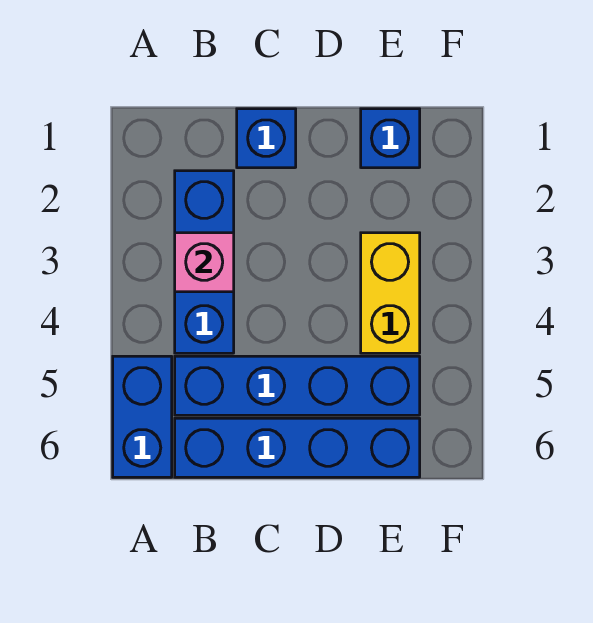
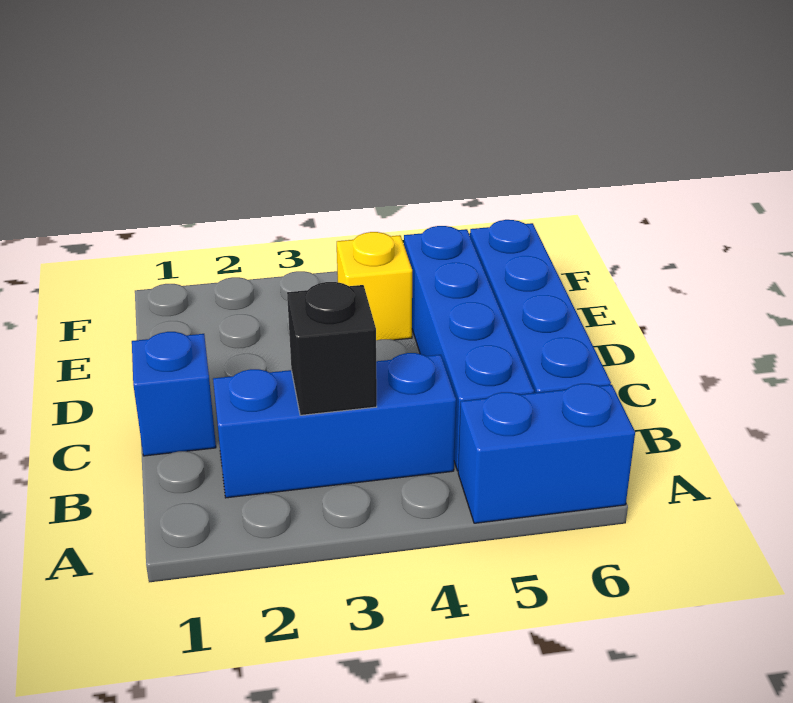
pink 1x1 brick [175,233,234,292] -> black 1x1 brick [287,282,377,415]
blue 1x1 brick [361,109,420,168] -> none
yellow 1x2 brick [361,233,420,353] -> yellow 1x1 brick [337,232,412,340]

